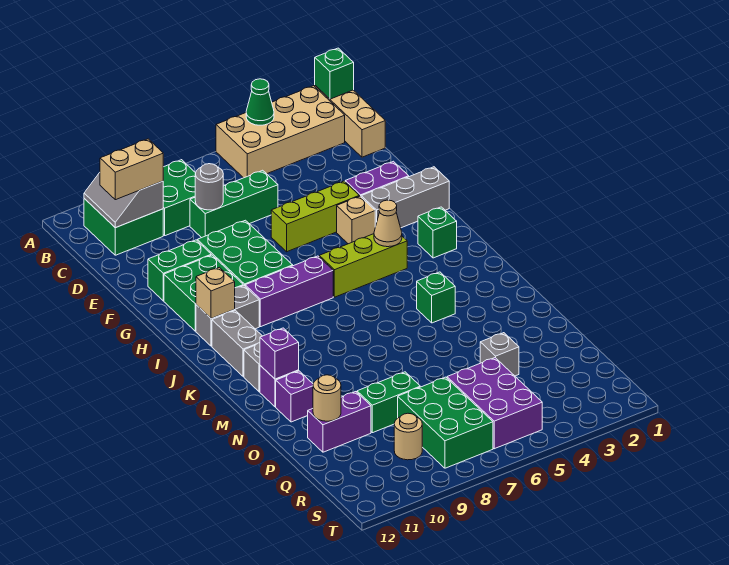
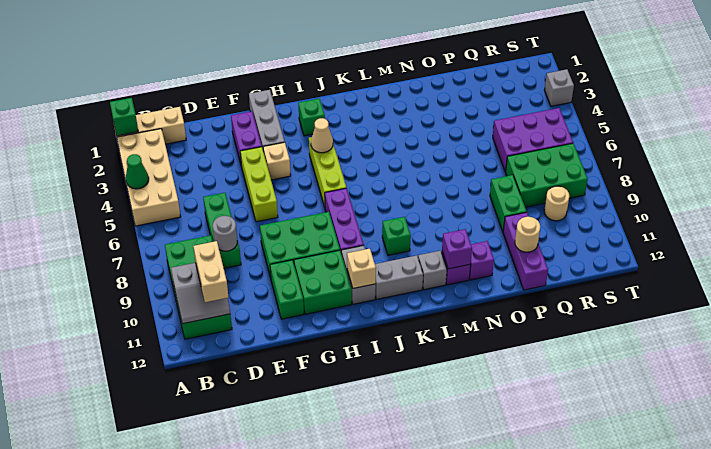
green 1x1 brick [417,272,455,323] -> green 1x1 brick moved to [382,217,411,255]
grey 1x1 brick [480,333,519,376] -> grey 1x1 brick moved to [544,69,574,106]
purple 1x2 brick [308,392,371,452] -> purple 1x3 brick [503,212,548,290]

